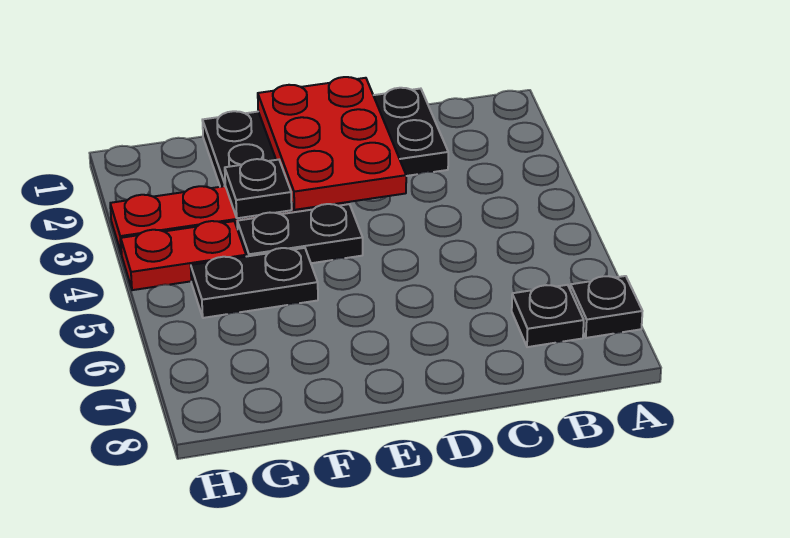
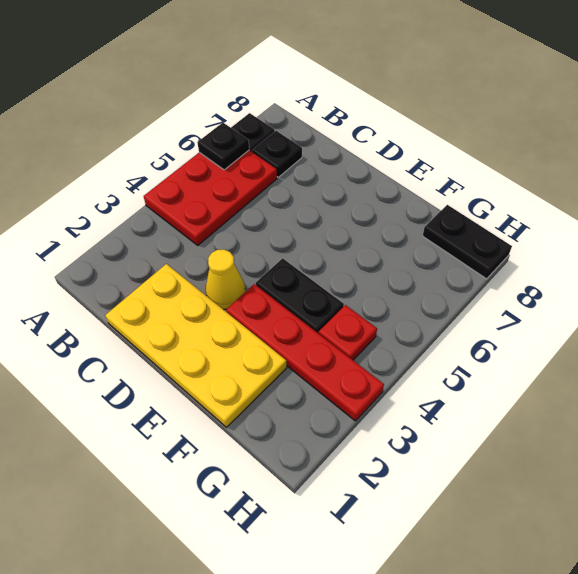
black 2x4 plate [202,88,448,187] -> yellow 2x4 plate [105,264,287,427]
red 2x3 plate [258,77,406,210] -> red 2x3 plate moved to [144,150,277,245]
none -> yellow 1x1 cone [206,249,245,309]
black 1x1 plate [225,159,292,218] -> black 1x1 plate moved to [197,123,249,170]
black 1x2 plate [191,248,318,318] -> black 1x2 plate moved to [423,205,512,279]
red 1x2 plate [121,221,246,290] -> red 1x1 plate [319,305,377,360]

